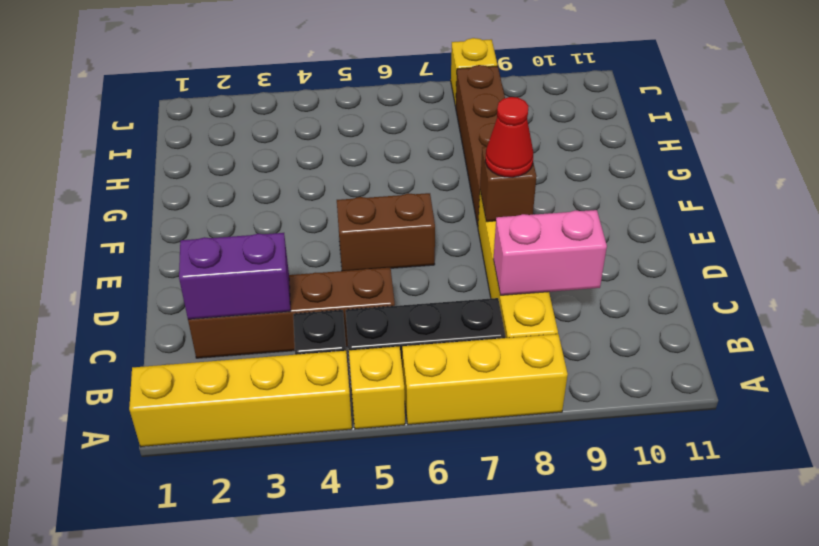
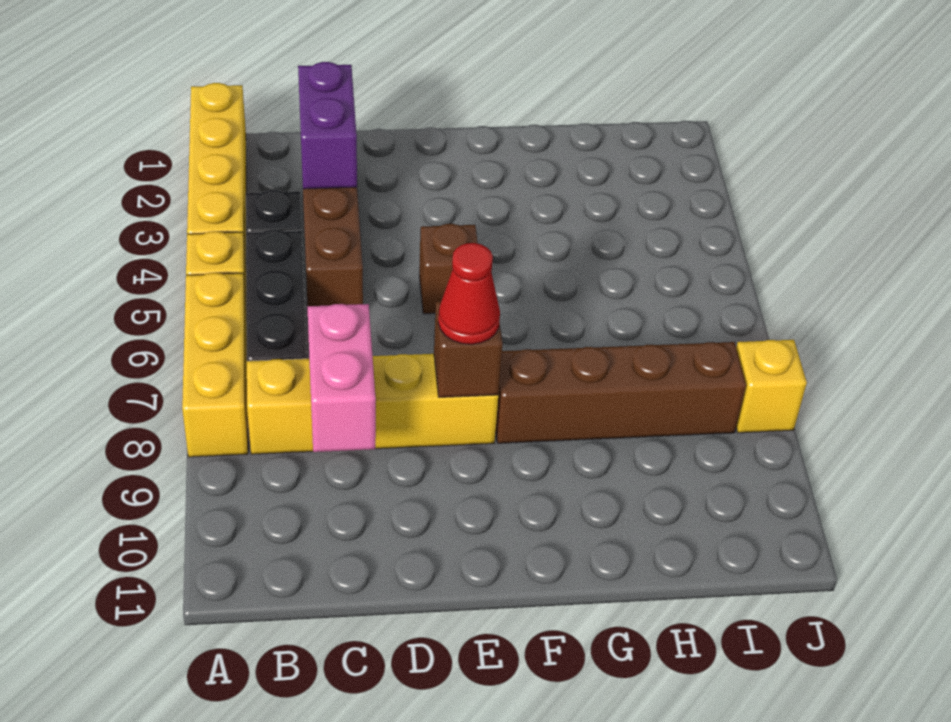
brown 1x2 brick [337,193,435,271] -> brown 1x1 brick [419,224,478,314]

